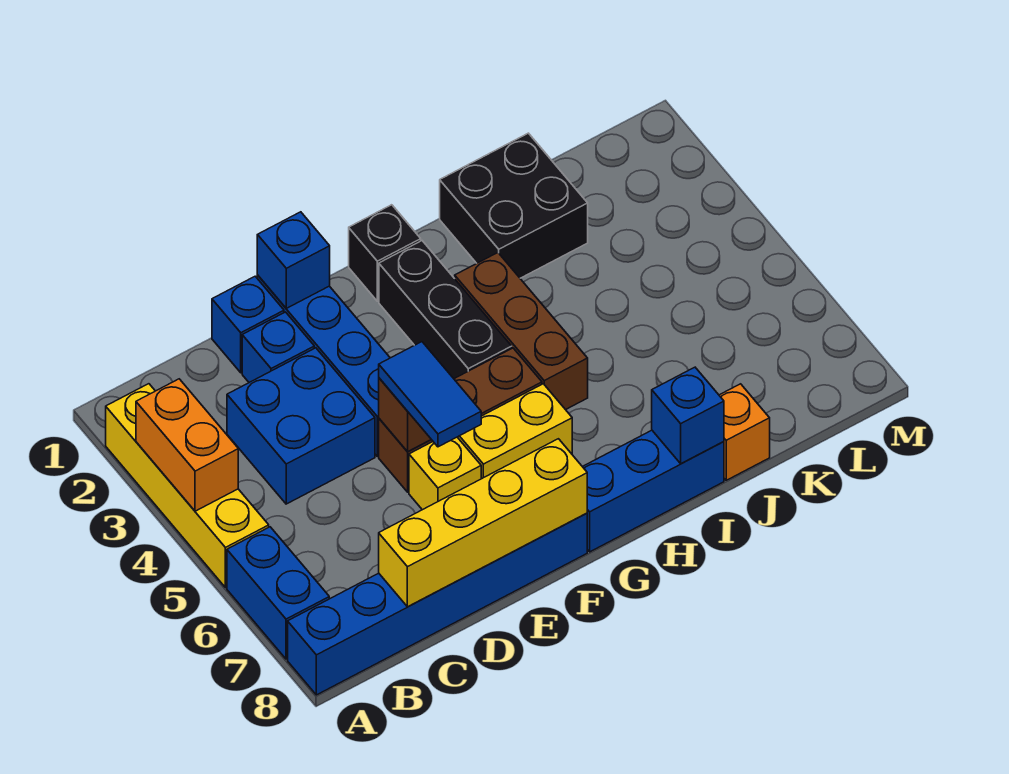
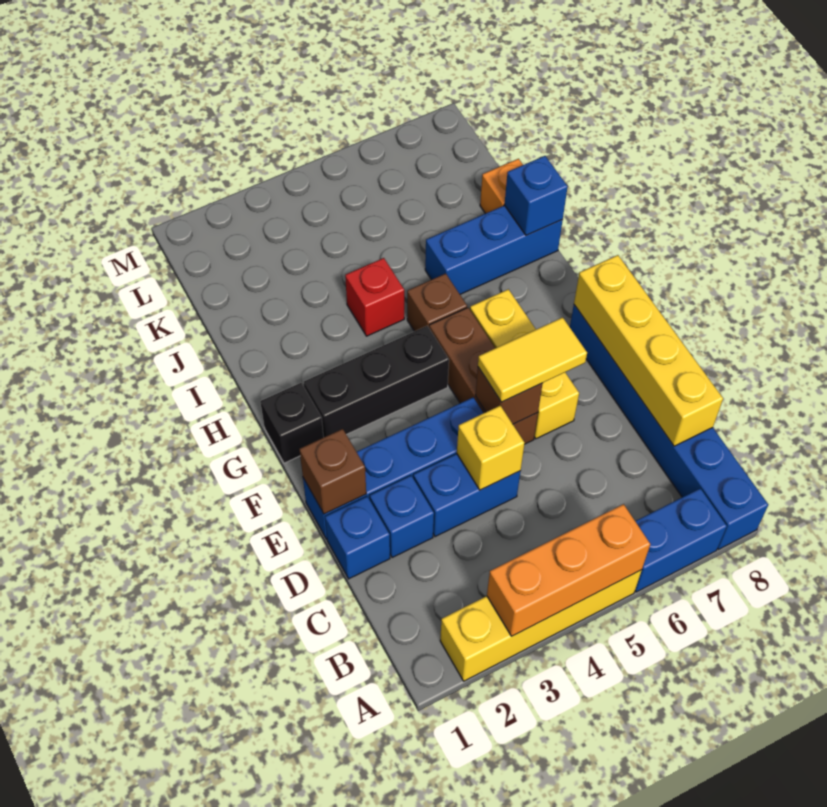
orange 1x2 brick [136,379,238,511] -> orange 1x3 brick [487,504,650,636]
blue 2x2 brick [227,348,375,504] -> blue 1x2 brick [413,454,520,537]
none -> yellow 1x1 brick [457,406,525,490]
blue 1x1 brick [257,212,330,308] -> brown 1x1 brick [299,429,366,514]
blue 1x2 tile [379,342,481,447] -> yellow 1x2 tile [478,317,587,402]
blue 1x3 brick [583,430,724,552] -> blue 1x3 brick turned to [425,205,563,294]
brown 1x3 brick [455,253,588,410] -> brown 1x1 brick [407,274,467,331]
black 2x2 brick [440,133,588,278] -> none
none -> red 1x1 brick [345,258,404,336]

